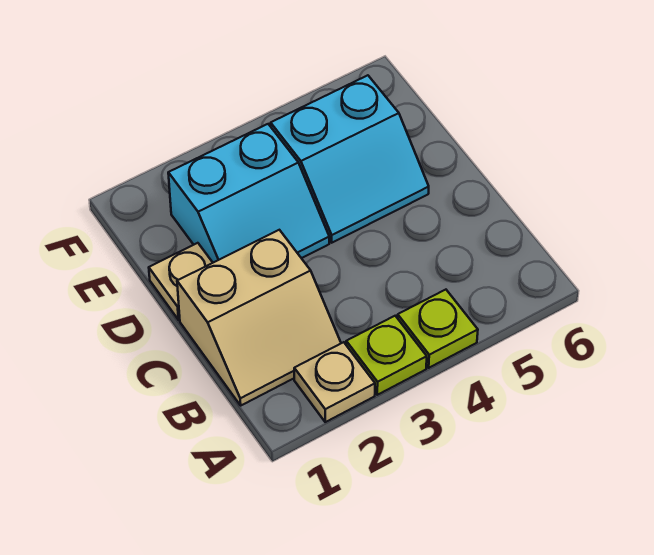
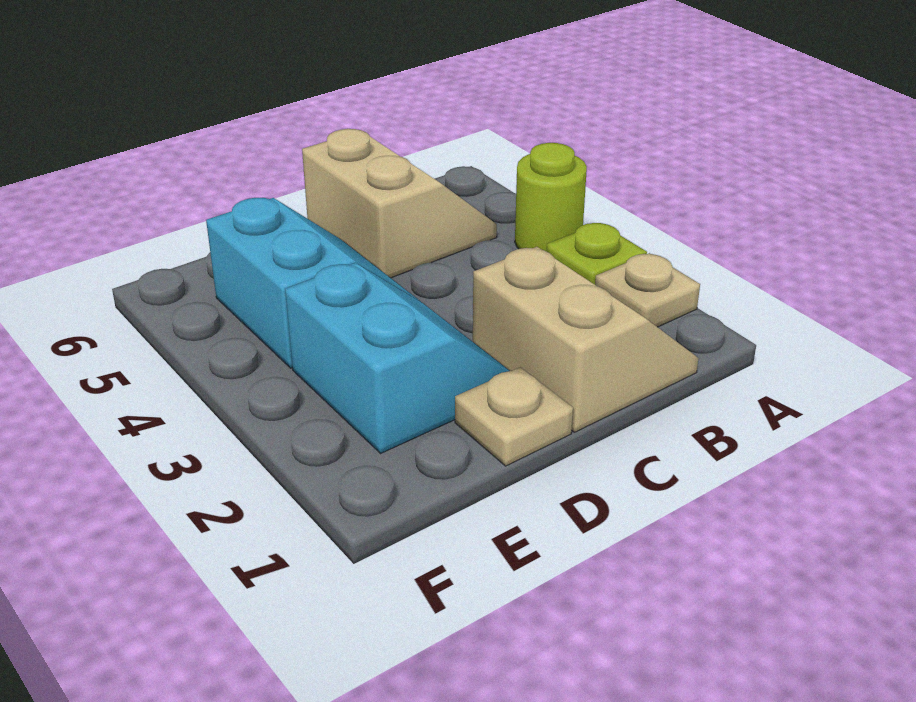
lime 1x1 plate [398,290,478,368] -> lime 1x1 round brick [515,143,587,251]
none -> tan 2x2 slope [302,129,497,278]

